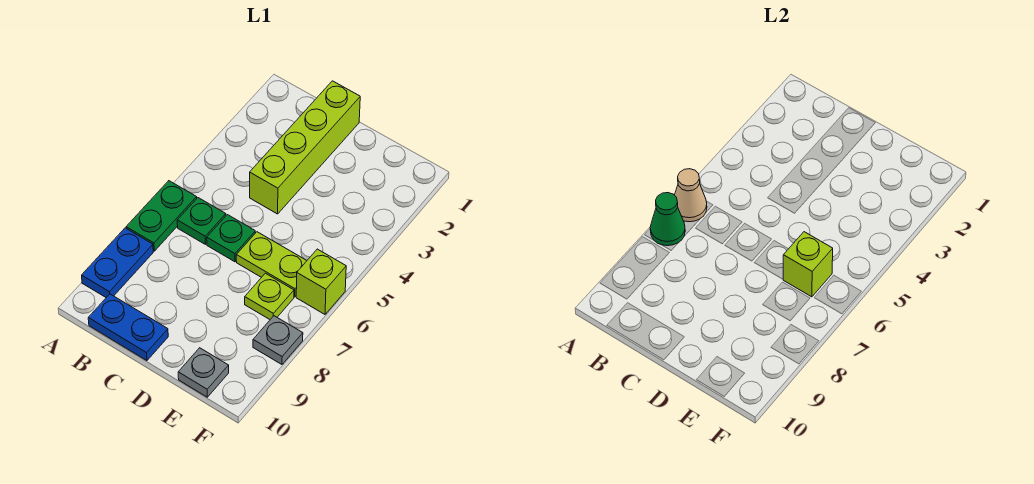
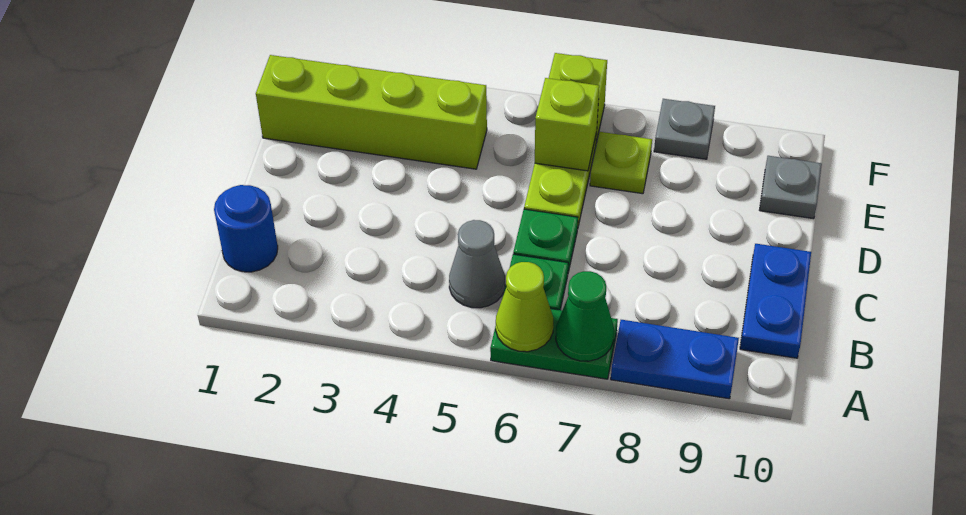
tan 1x1 cone [675,169,707,222] -> lime 1x1 cone [496,262,553,352]
none -> blue 1x1 round brick [214,185,278,272]
none -> grey 1x1 cone [449,220,505,308]
lime 1x4 brick [250,81,360,214] -> lime 1x4 brick moved to [256,55,487,169]

